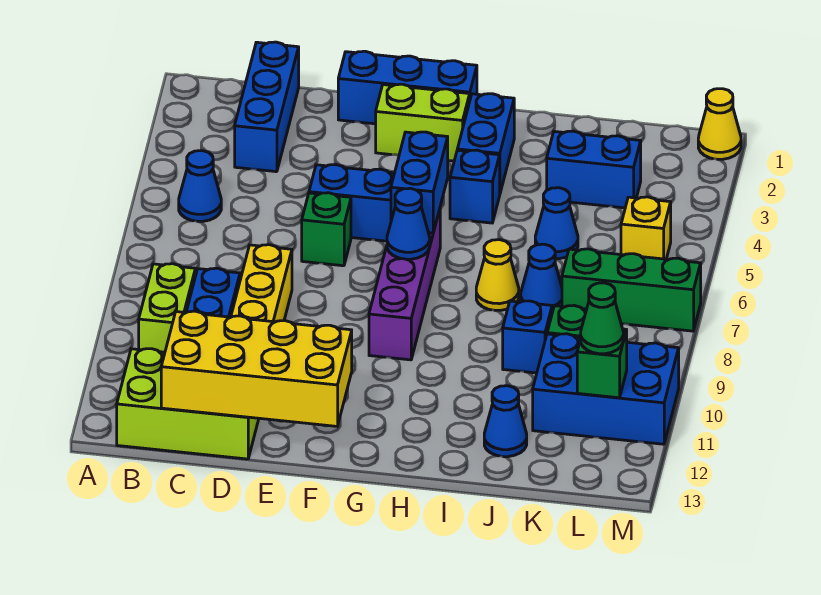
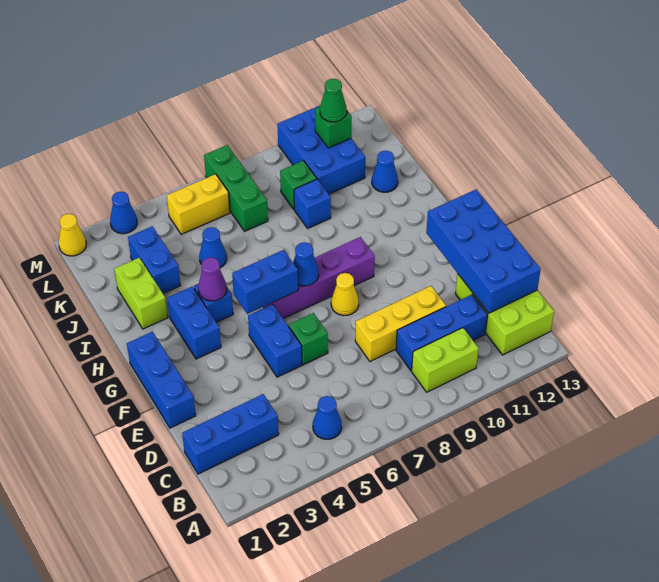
yellow 2x4 brick [161,311,352,426] -> blue 2x4 brick [426,190,541,313]
lime 1x2 brick [376,84,470,161] -> lime 1x2 brick moved to [114,258,168,329]
blue 1x2 brick [457,94,514,193] -> blue 1x2 brick turned to [167,286,221,359]
none -> purple 1x1 cone [198,257,227,301]
yellow 1x1 cone [476,240,519,310] -> yellow 1x1 cone moved to [331,273,359,316]
blue 1x1 cone [521,244,562,312] -> blue 1x1 cone moved to [110,192,137,234]
yellow 1x1 brick [621,197,671,259] -> yellow 1x2 brick [167,174,230,235]

